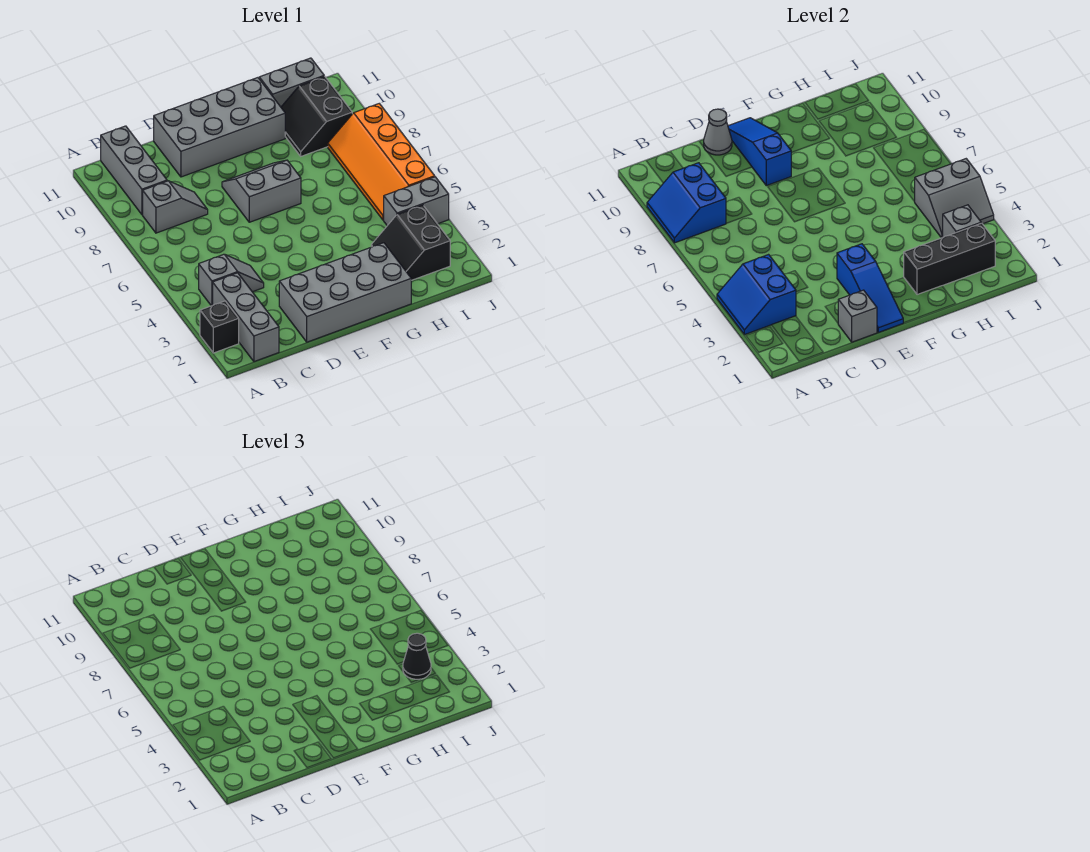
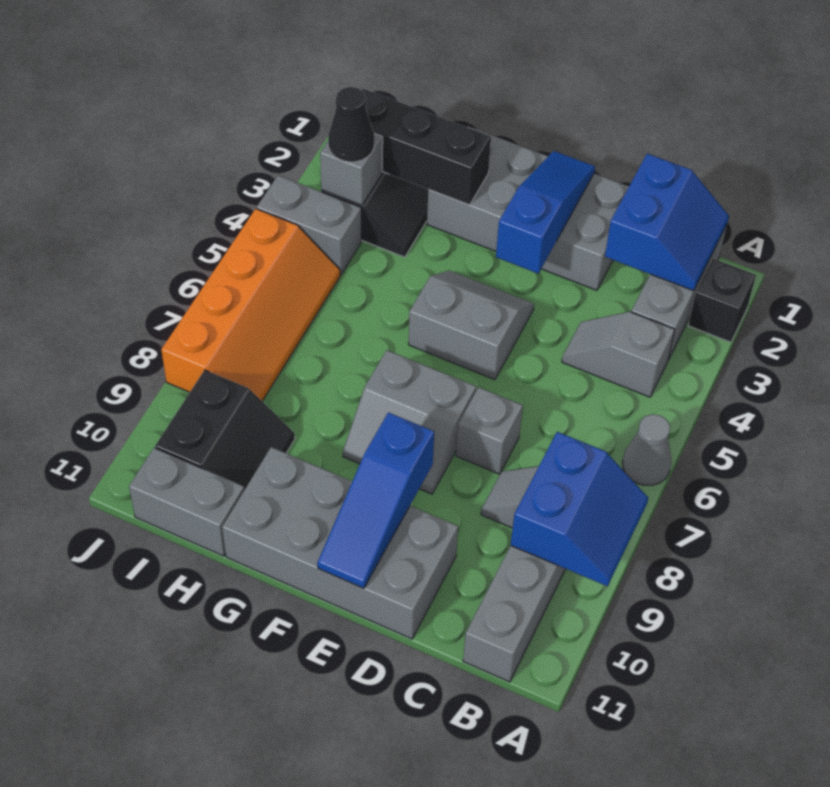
blue 2x2 slope [717,255,796,335] -> blue 2x2 slope moved to [605,154,729,291]
grey 1x1 brick [838,290,877,342] -> grey 1x1 brick moved to [456,387,523,474]
grey 1x1 cone [704,109,732,155] -> grey 1x1 cone moved to [622,414,672,485]
grey 2x2 slope [915,159,994,238] -> grey 2x2 slope moved to [409,270,534,380]

